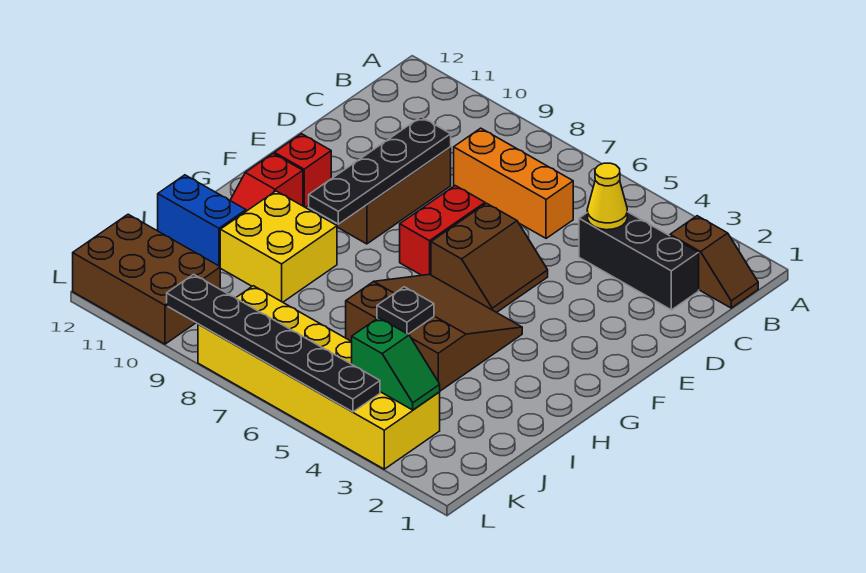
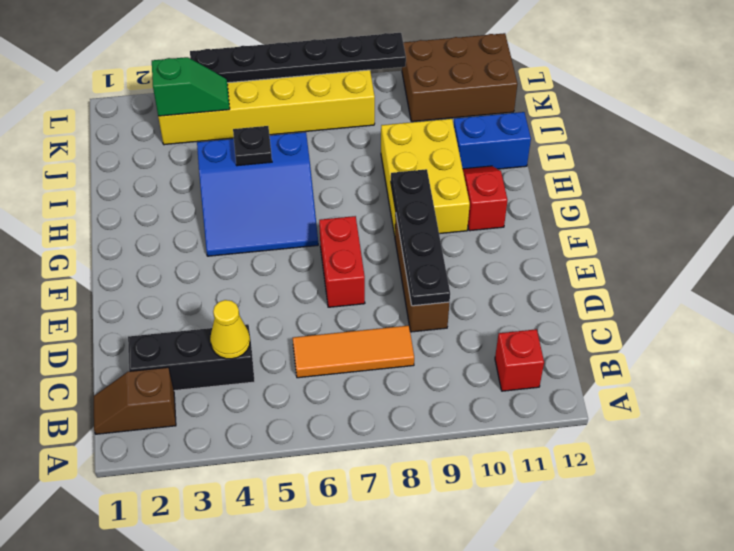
orange 1x3 brick [454,128,573,238] -> orange 1x3 tile [293,326,414,378]
brown 2x2 slope [431,203,548,313] -> none
red 1x1 brick [274,134,331,208] -> red 1x1 brick moved to [495,329,544,391]
brown 3x3 slope [346,274,522,391] -> blue 3x3 slope [197,132,318,256]
yellow 2x2 brick [220,191,337,302] -> yellow 2x3 brick [381,119,470,236]
green 1x2 slope [352,318,440,410] -> green 1x2 slope turned to [152,57,230,116]

